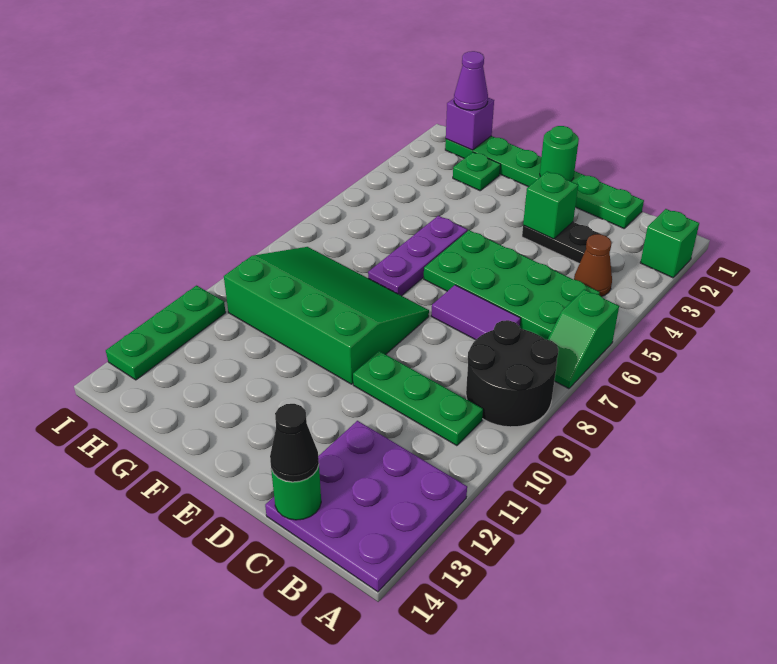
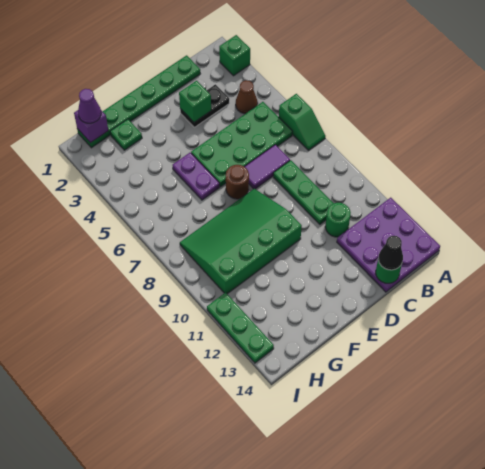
black 2x2 round brick [466,320,558,427] -> none
green 1x3 plate [353,351,483,446] -> green 1x3 plate turned to [273,160,334,224]
green 1x1 round brick [540,126,579,181] -> green 1x1 round brick moved to [325,203,351,237]
none -> brown 1x1 round brick [226,165,249,199]
purple 1x3 plate [368,216,467,296] -> purple 1x2 plate [173,153,220,200]

